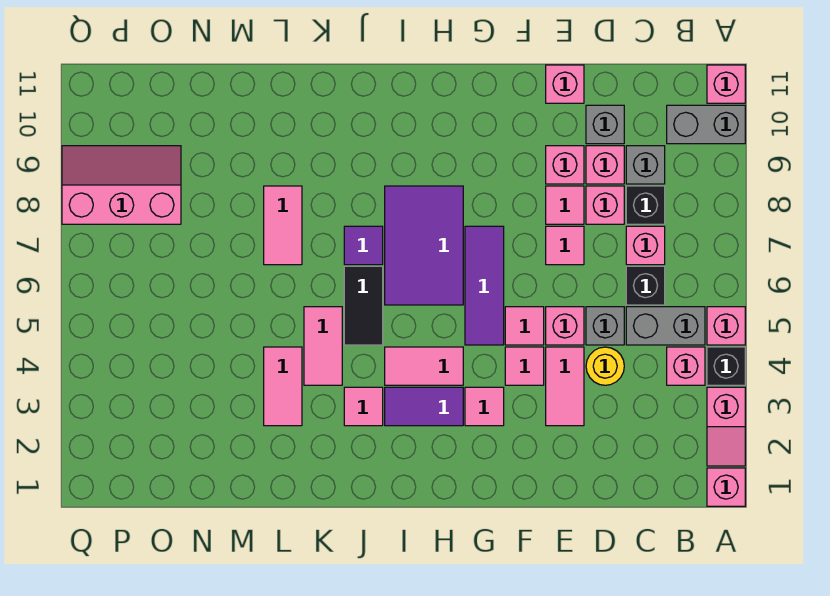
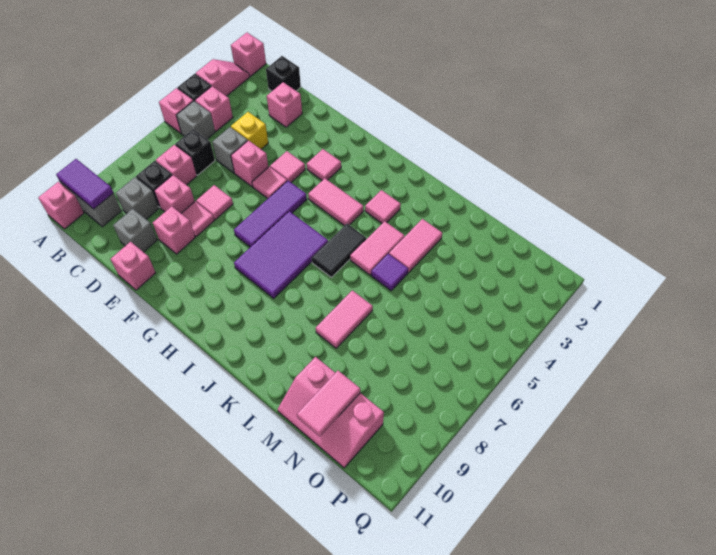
grey 1x2 brick [626,307,705,345] -> grey 1x1 brick [176,101,215,139]
none -> black 1x1 brick [266,56,301,91]
yellow 1x1 round brick [586,347,624,385] -> yellow 1x1 brick [231,112,268,149]
pink 1x1 brick [586,146,624,184] -> pink 1x1 brick moved to [267,82,302,127]
pink 1x2 tile [546,347,584,426] -> pink 1x2 tile moved to [297,371,360,437]
purple 1x2 tile [385,387,463,426] -> purple 1x2 tile moved to [56,159,113,209]
purple 1x1 tile [344,226,383,265] -> purple 1x1 tile moved to [371,254,408,291]
pink 2x3 slope [62,146,181,224] -> pink 2x3 slope moved to [278,357,384,468]

